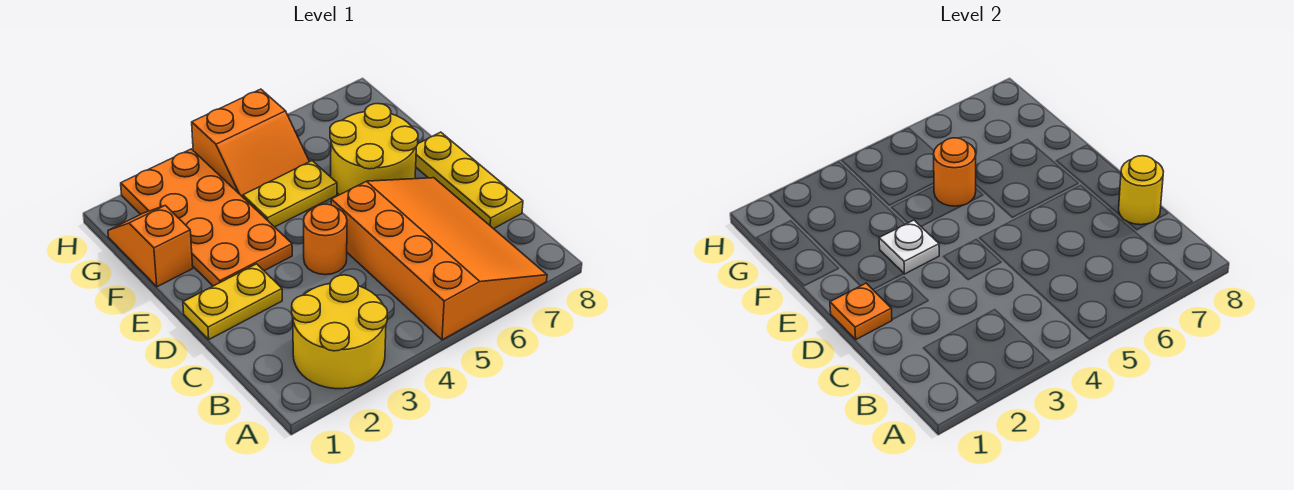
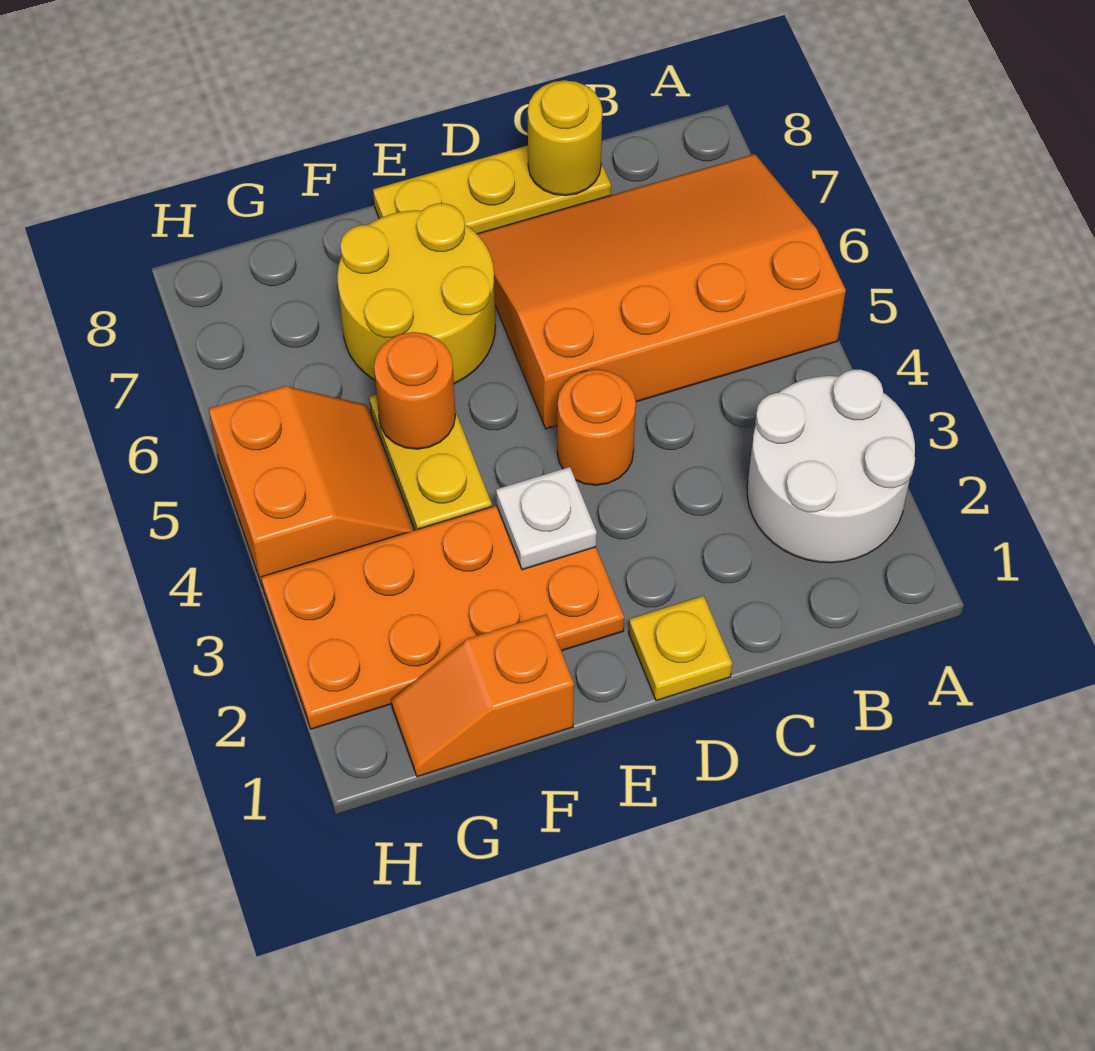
yellow 2x2 round brick [292,275,387,389] -> white 2x2 round brick [747,370,915,563]
yellow 1x2 plate [183,264,282,339] -> yellow 1x1 plate [629,596,732,701]
orange 1x1 plate [830,283,892,339] -> none

